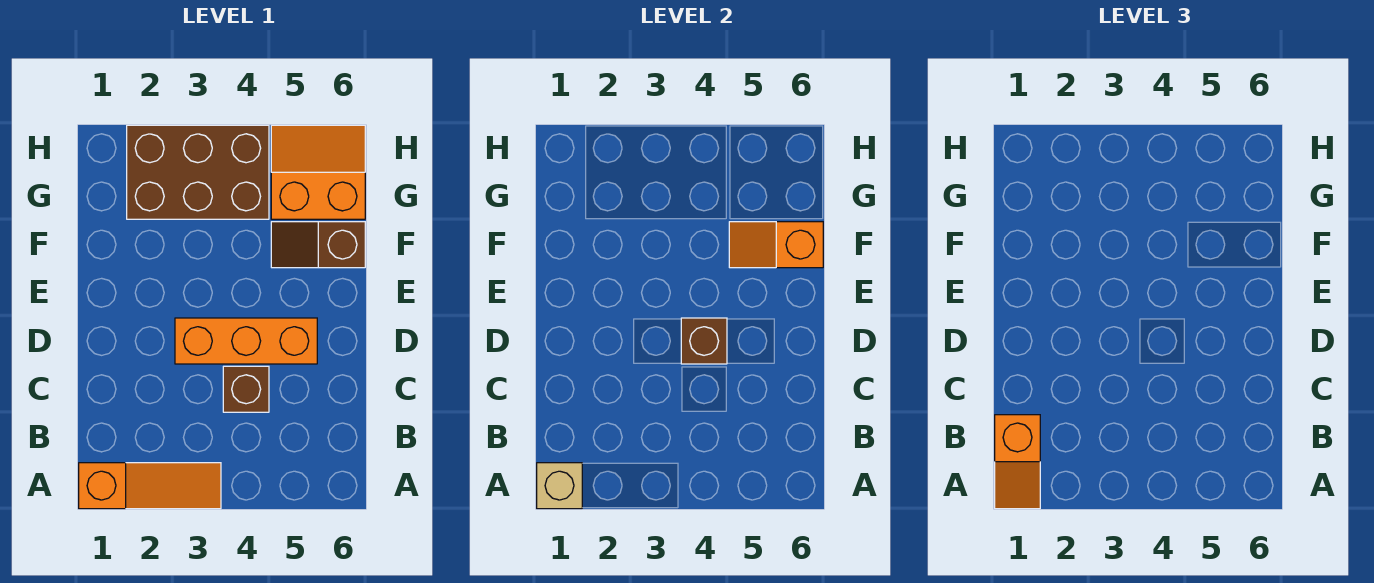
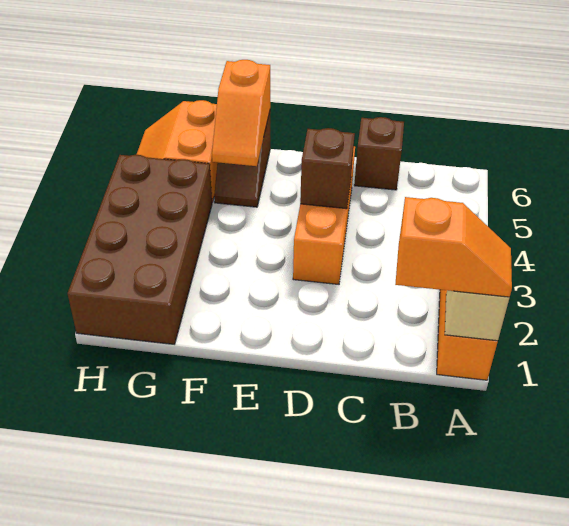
brown 1x1 brick [223,366,269,412] -> brown 1x1 brick moved to [354,117,404,190]
brown 2x3 brick [127,125,269,219] -> brown 2x4 brick [68,155,212,344]

